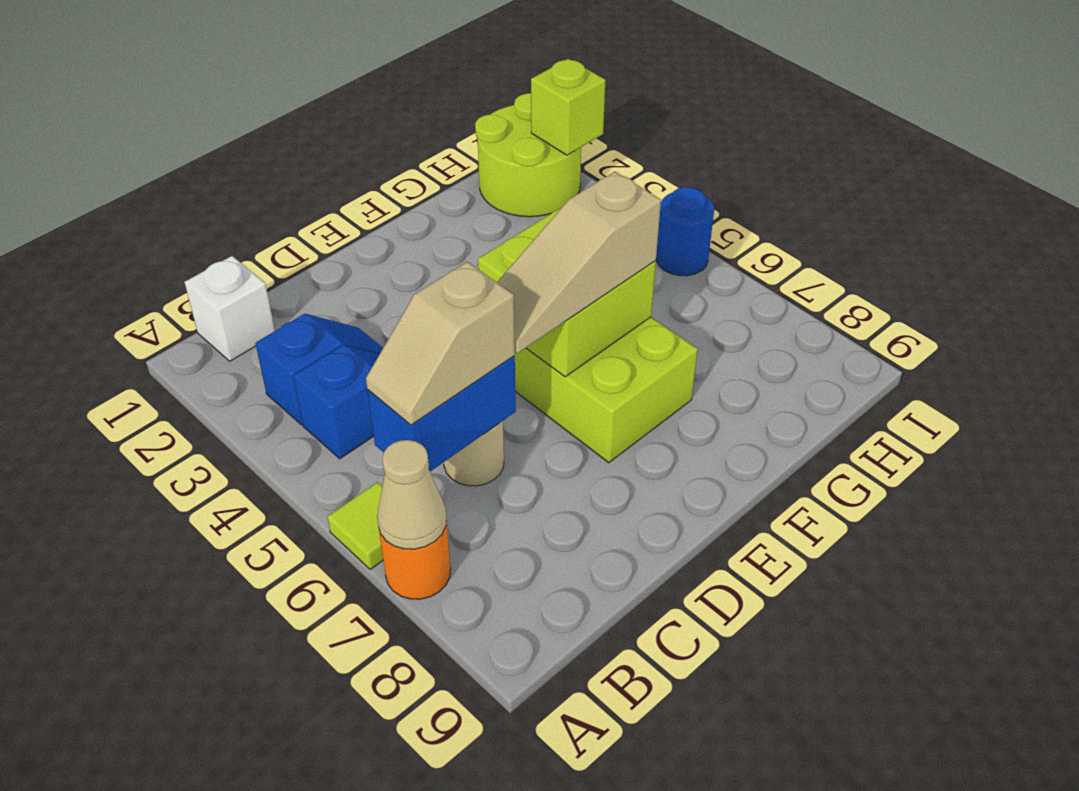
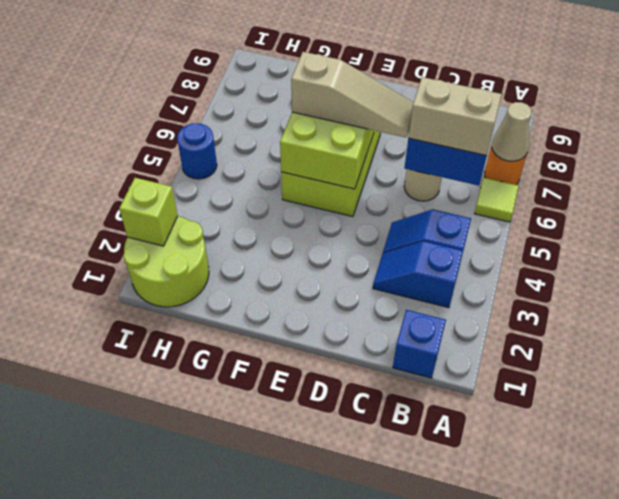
white 1x1 brick [185,256,275,361] -> blue 1x1 brick [393,310,446,378]
tan 1x2 slope [366,262,515,425] -> tan 1x2 brick [409,77,502,156]

